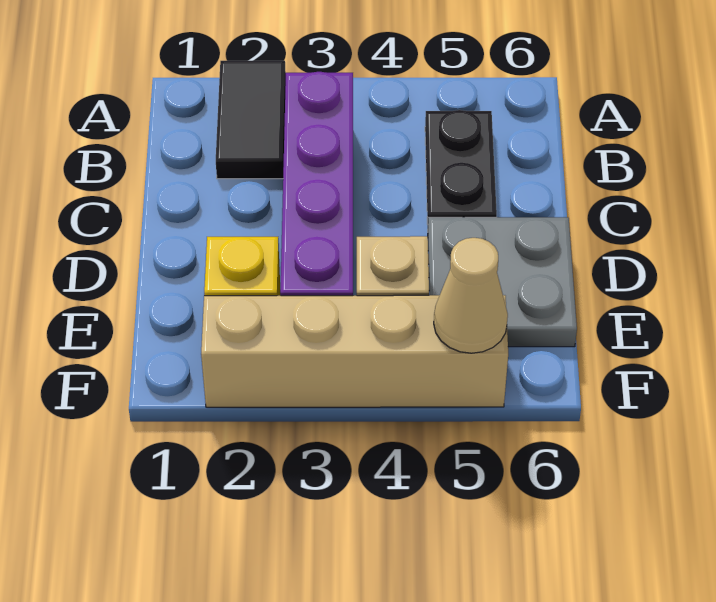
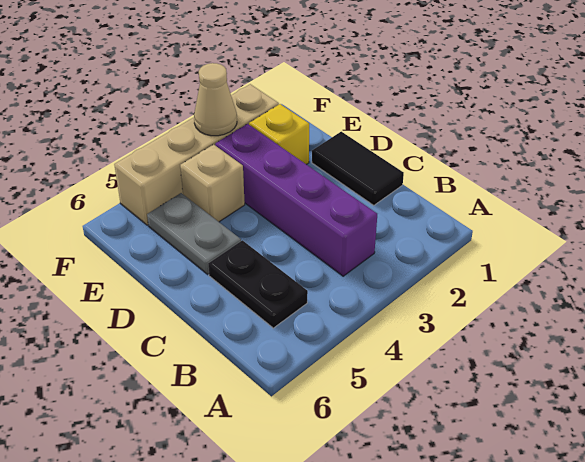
black 1x2 tile [216,61,286,179] -> black 1x2 tile moved to [312,132,404,205]
grey 2x2 plate [428,217,577,347] -> grey 1x2 plate [147,193,241,274]
tan 1x1 cone [434,238,508,353] -> tan 1x1 cone moved to [194,63,237,136]

